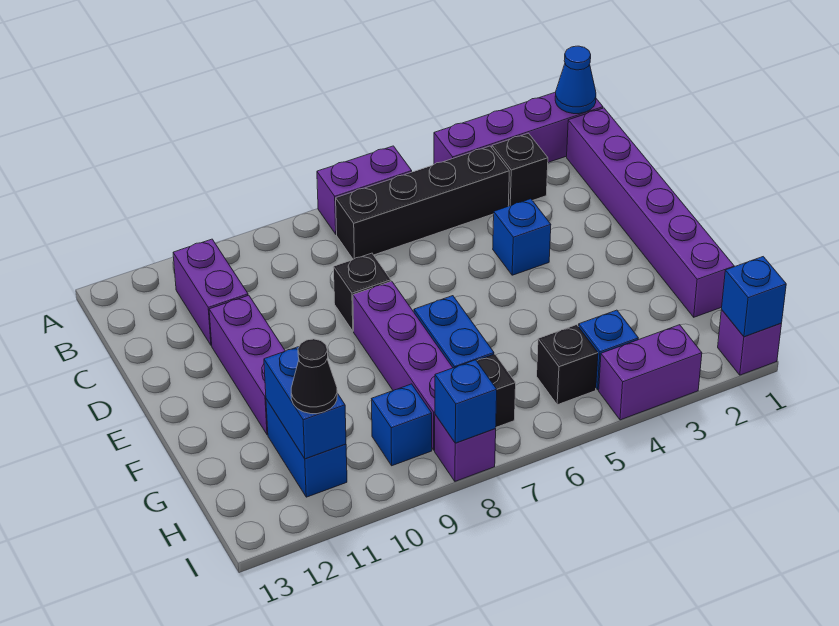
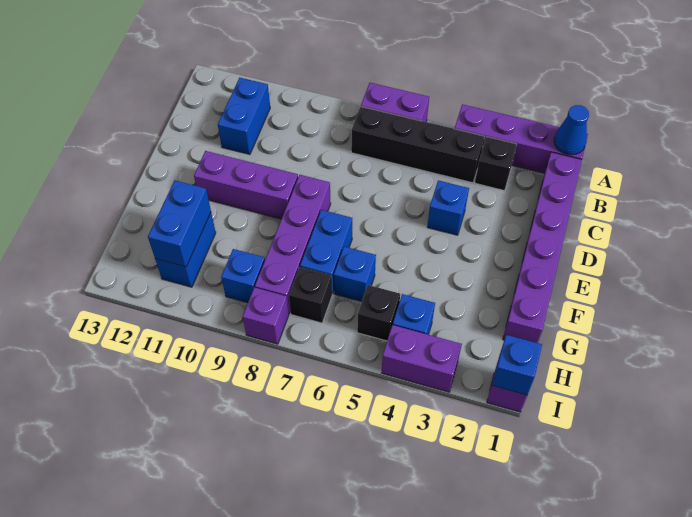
purple 1x2 brick [173,239,248,345] -> blue 1x2 brick [218,78,270,154]
black 1x1 brick [333,253,391,331] -> none
purple 1x3 brick [209,295,285,435] -> purple 1x3 brick turned to [194,151,298,219]
black 1x1 cone [291,339,337,414] -> none
blue 1x1 brick [435,360,497,443] -> blue 1x1 brick moved to [334,247,376,302]

